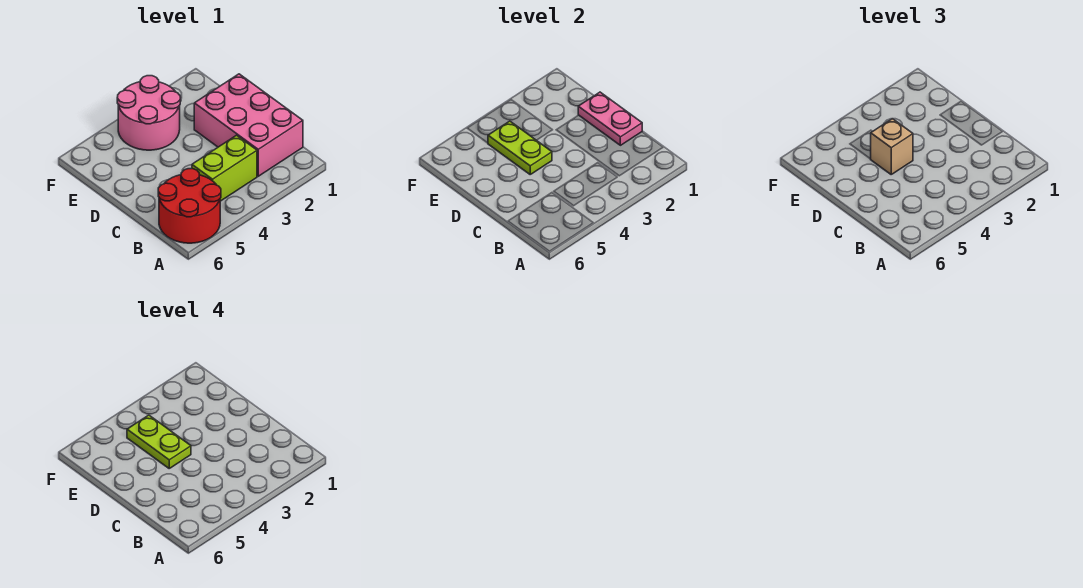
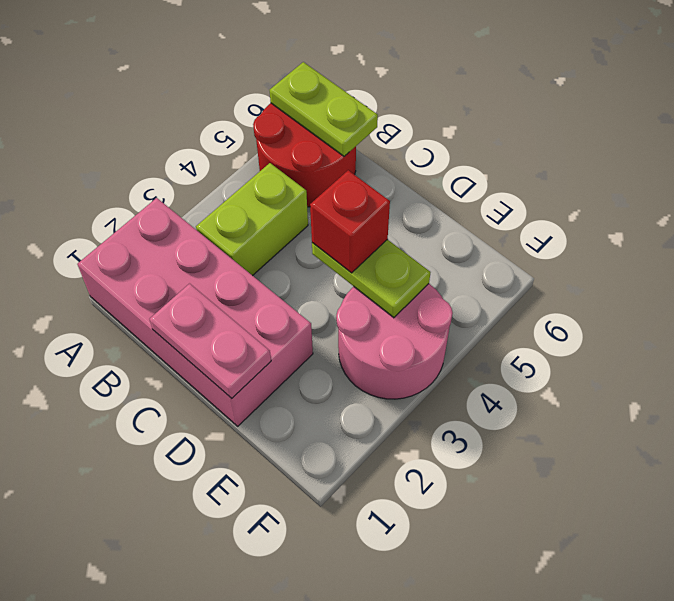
pink 2x3 brick [194,74,303,176] -> pink 2x4 brick [77,198,313,426]
tan 1x1 brick [871,119,913,174] -> red 1x1 brick [310,170,390,273]
lime 1x2 plate [127,415,191,468] -> lime 1x2 plate moved to [270,62,378,156]

